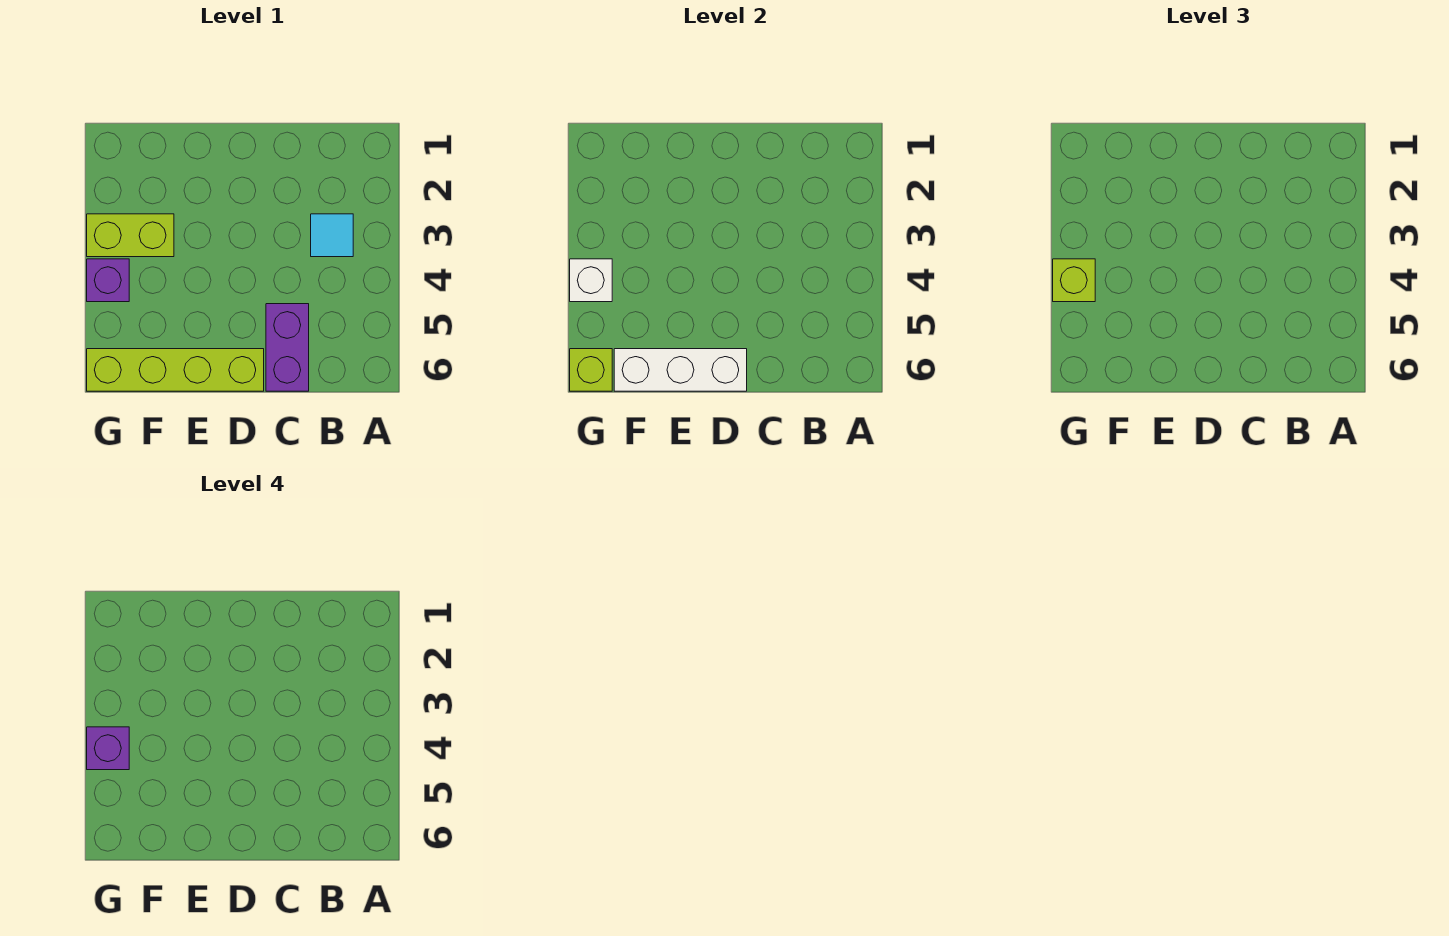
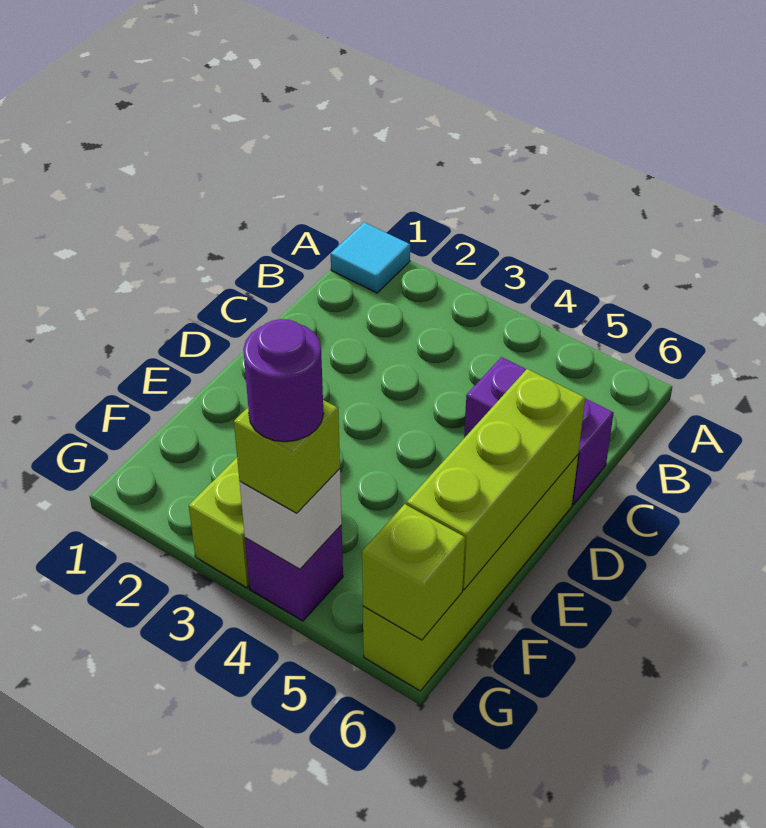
cyan 1x1 tile [311,214,353,257] -> cyan 1x1 tile moved to [331,222,410,293]
white 1x3 brick [614,349,747,391] -> lime 1x3 brick [407,369,585,589]
purple 1x1 brick [87,727,129,770] -> purple 1x1 round brick [243,319,324,442]

